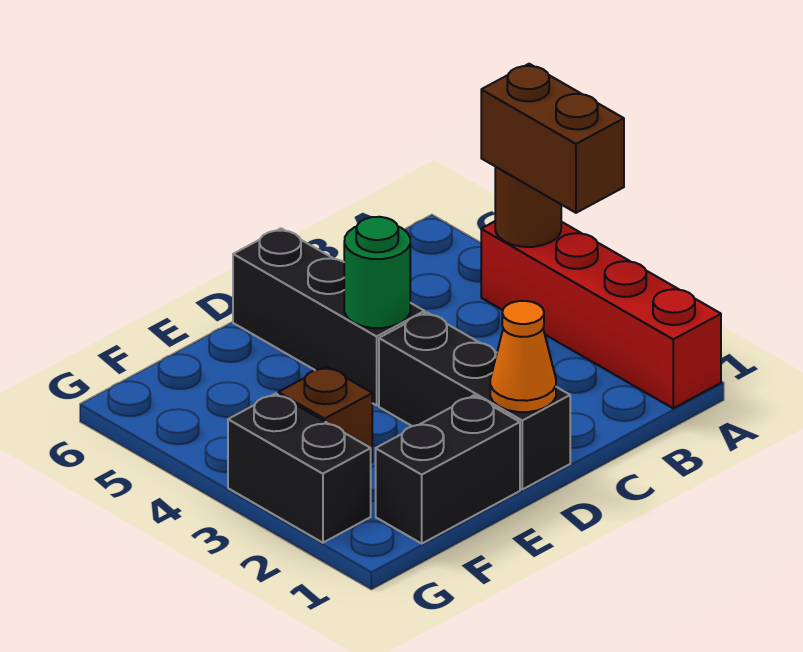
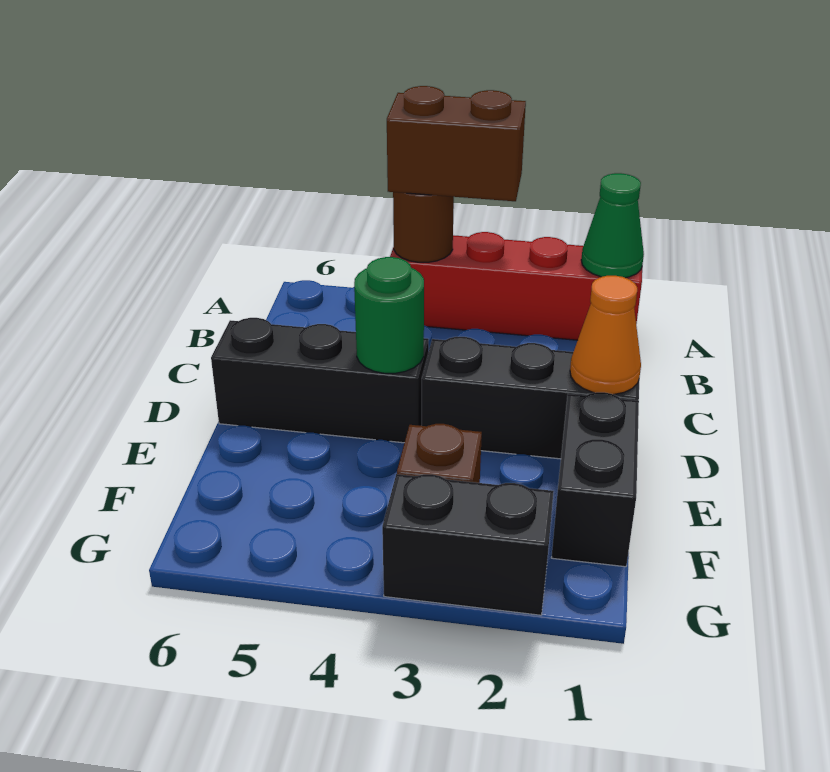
none -> green 1x1 cone [581,173,644,278]

